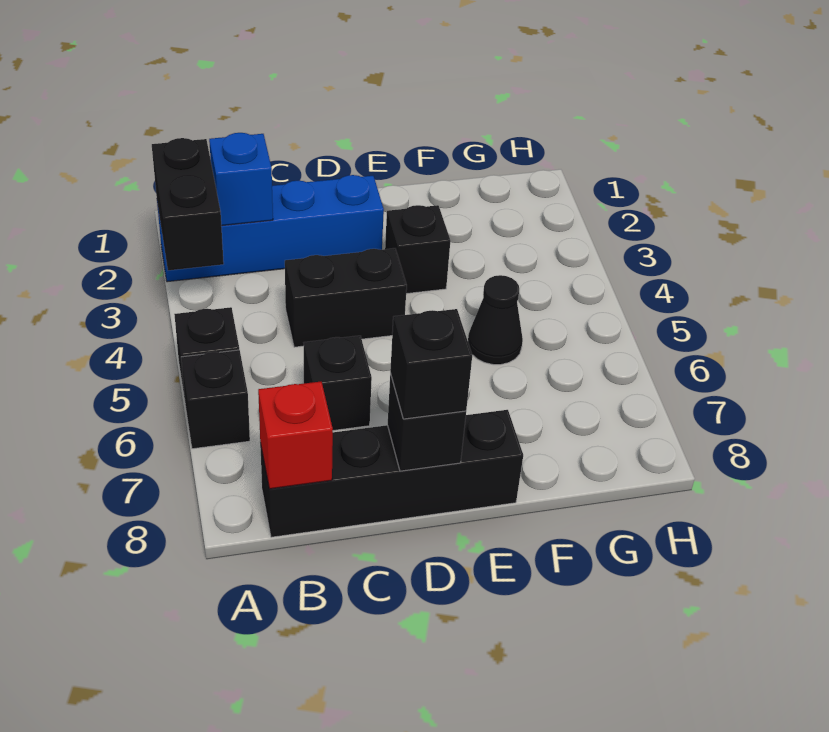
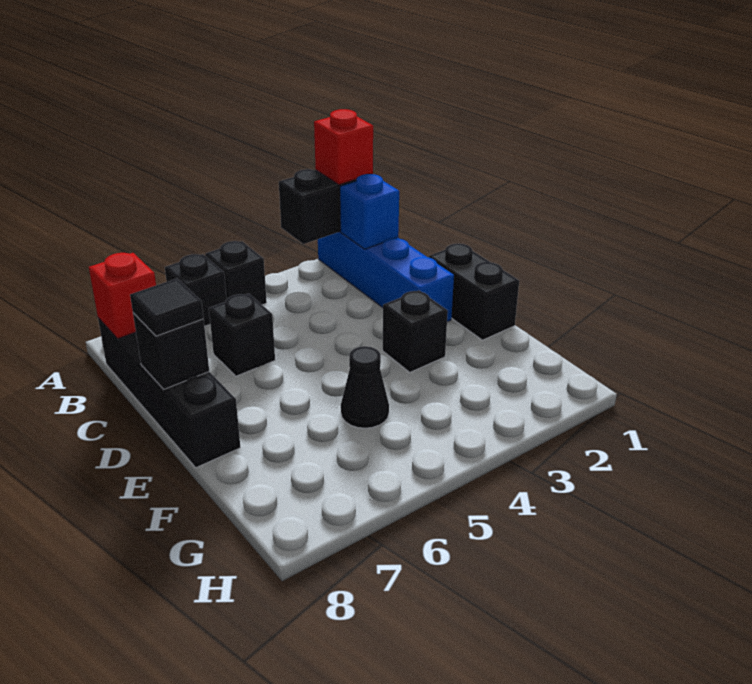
none -> red 1x1 brick [314,109,373,185]
black 1x2 brick [285,248,407,347] -> black 1x2 brick moved to [428,244,519,340]
black 1x1 brick [390,309,472,419] -> black 1x1 tile [130,278,204,336]

